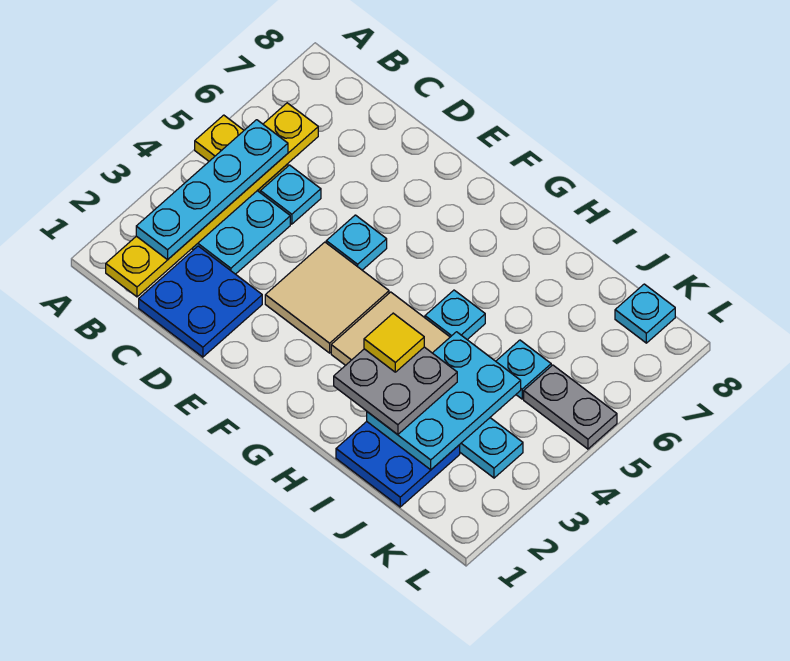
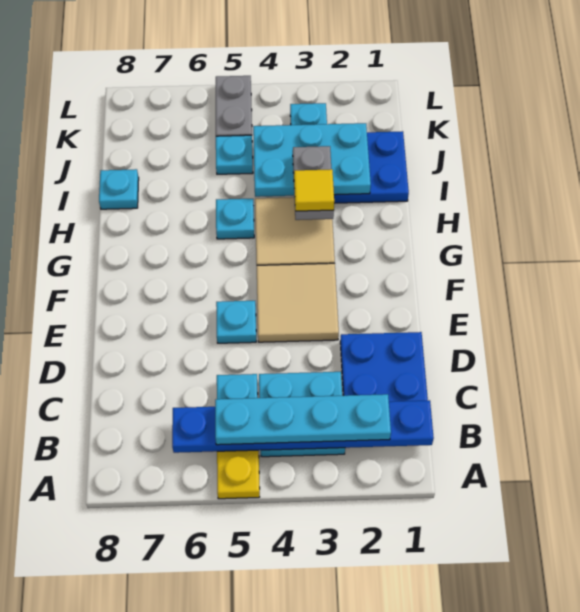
yellow 1x6 plate [106,103,318,297] -> blue 1x6 plate [172,400,434,453]
grey 2x2 plate [334,347,457,435] -> grey 1x2 plate [293,146,334,220]
cyan 1x1 plate [615,284,675,343] -> cyan 1x1 plate moved to [99,169,139,209]

